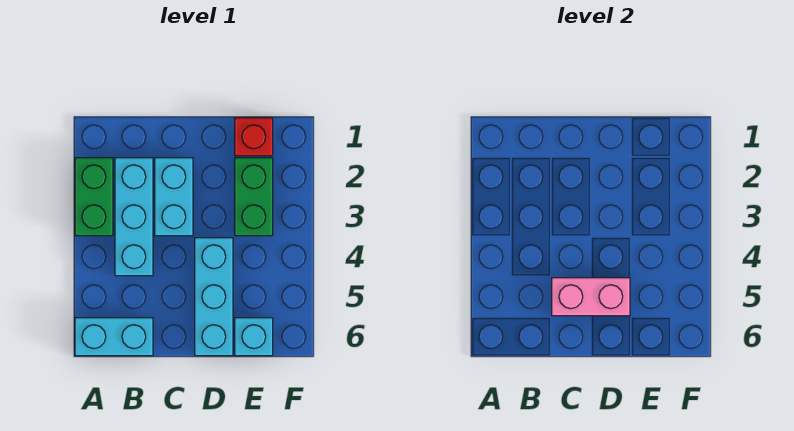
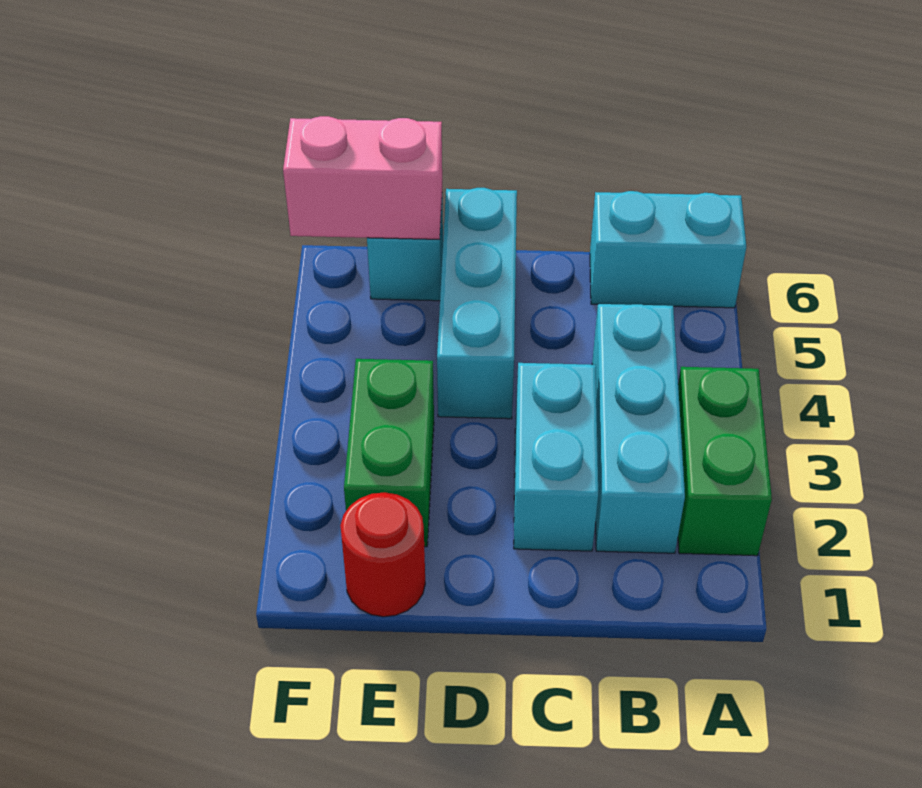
pink 1x2 brick [552,278,630,316] -> pink 1x2 brick moved to [283,116,442,239]
red 1x1 brick [235,118,273,156] -> red 1x1 round brick [340,492,425,617]

